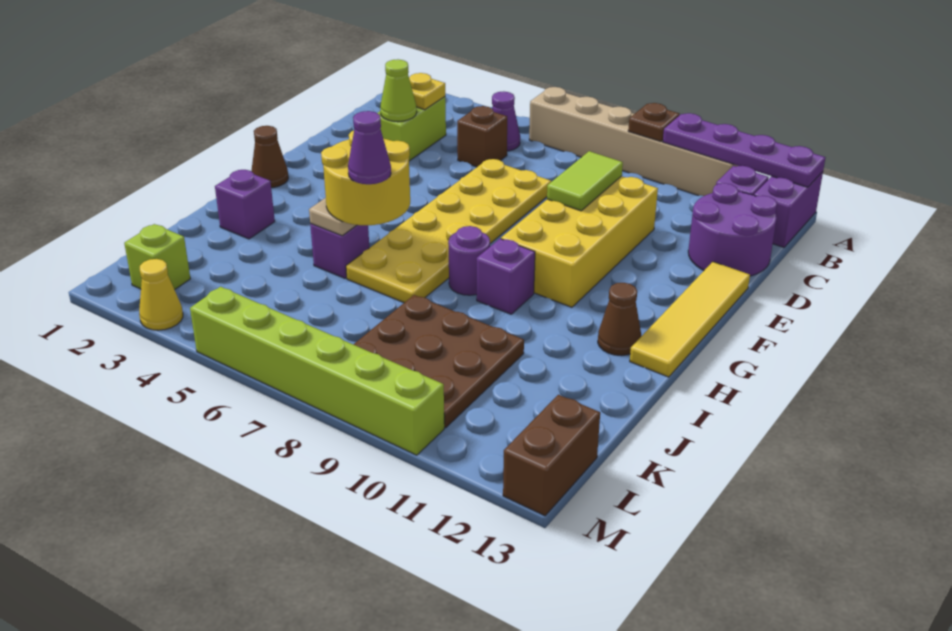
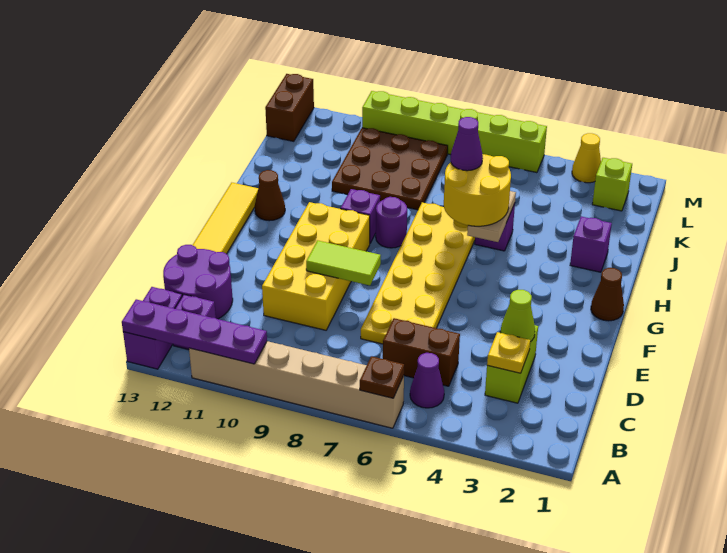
brown 1x1 plate [628,103,680,142] -> brown 1x1 plate moved to [360,356,404,398]
brown 1x1 brick [457,106,507,167] -> brown 1x2 brick [383,318,460,386]
lime 1x2 tile [547,151,623,211] -> lime 1x2 tile turned to [306,240,381,285]

